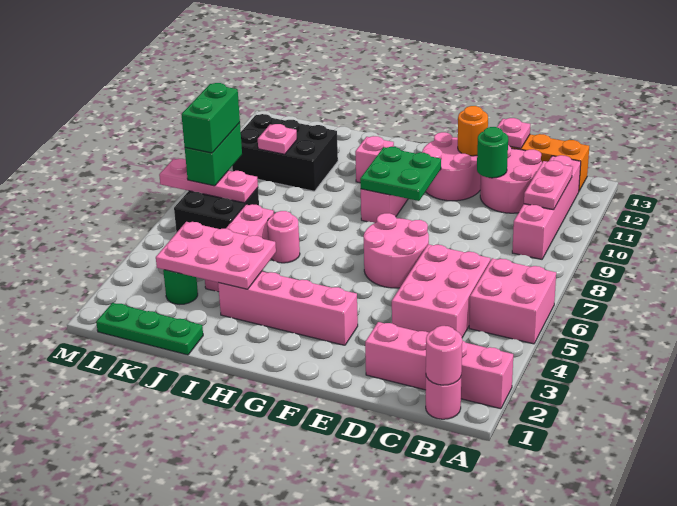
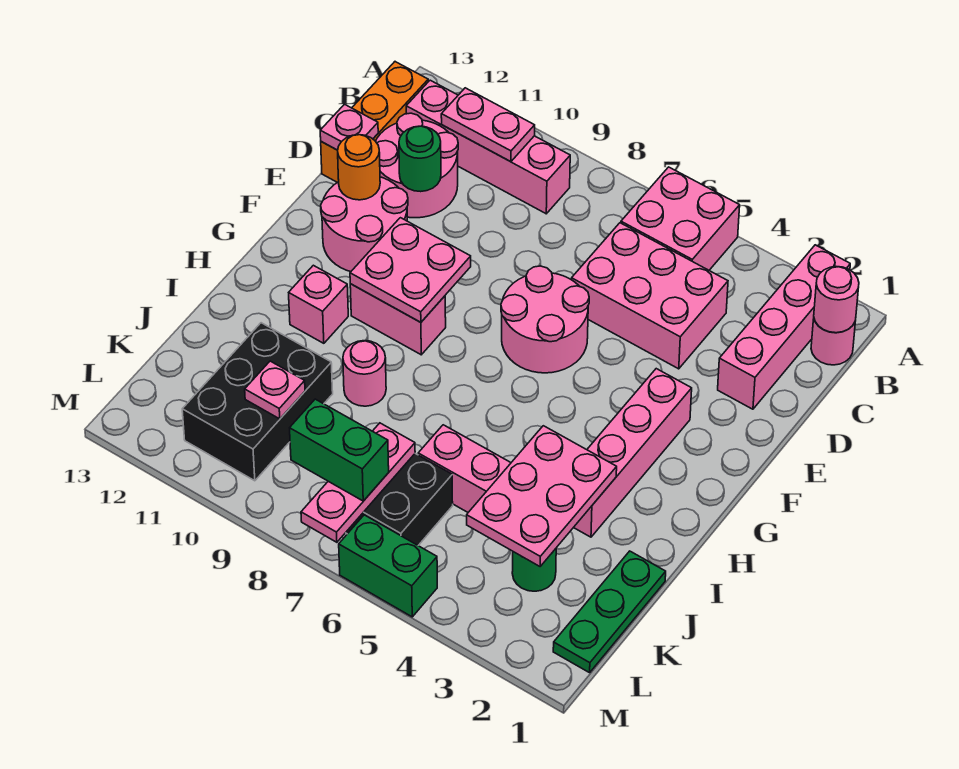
green 2x2 plate [360,147,441,201] -> pink 2x2 plate [350,218,471,322]
pink 1x1 round brick [267,211,300,263] -> pink 1x1 round brick moved to [343,341,386,406]
green 1x2 brick [181,83,240,153] -> green 1x2 brick moved to [339,515,437,617]

